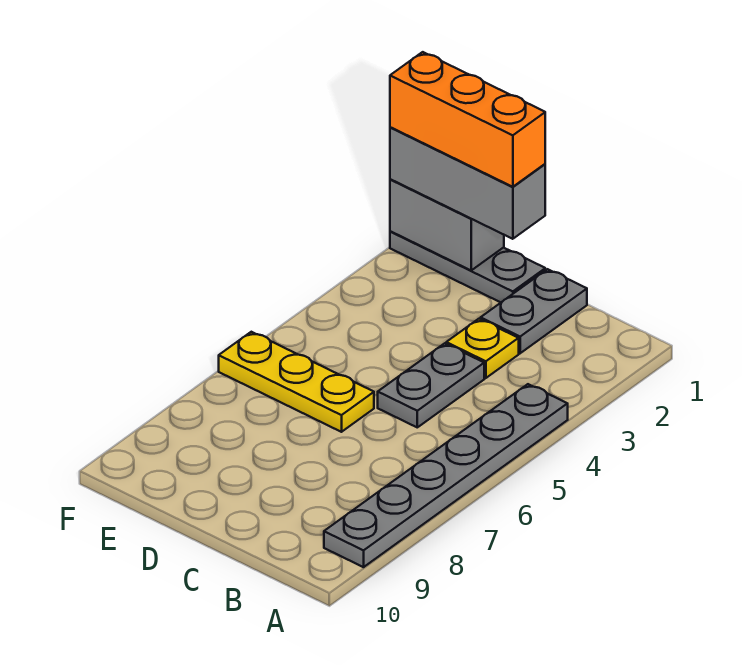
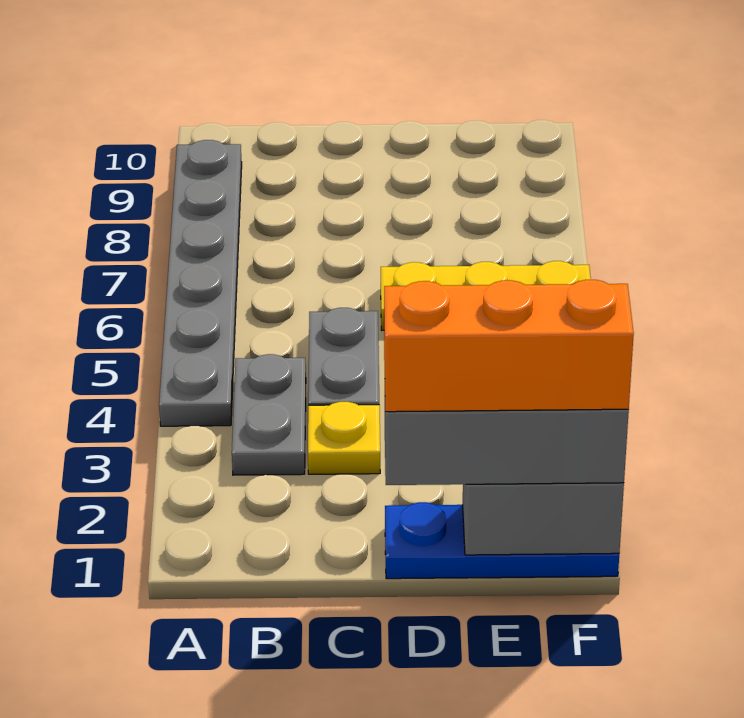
grey 1x2 plate [481,269,587,353] -> grey 1x2 plate moved to [232,354,306,475]
grey 1x3 plate [390,231,545,302] -> blue 1x3 plate [385,502,619,579]

